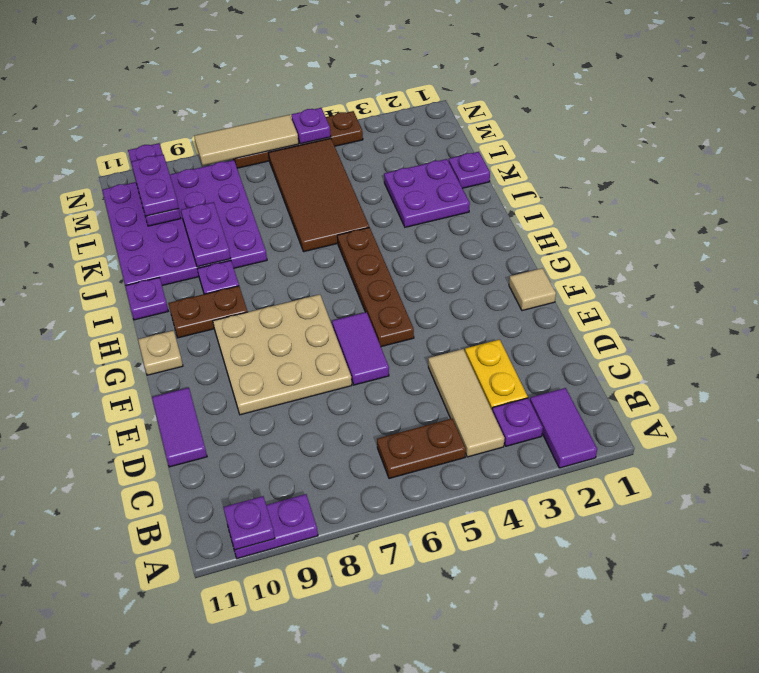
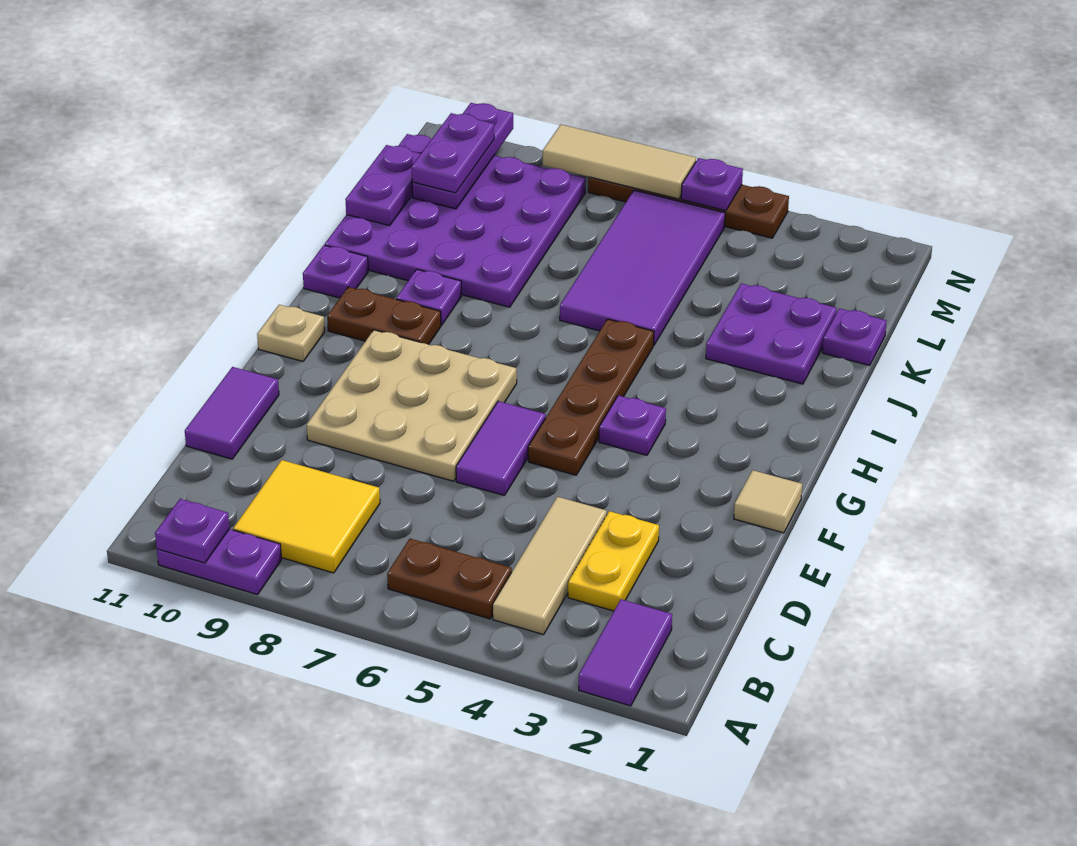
purple 1x1 plate [492,398,543,446] -> purple 1x1 plate moved to [599,395,666,455]
none -> yellow 2x2 tile [233,460,380,573]
brown 2x4 tile [269,138,369,252] -> purple 2x4 tile [560,190,725,345]
purple 1x2 plate [181,202,231,267] -> purple 1x2 plate moved to [345,145,421,226]

